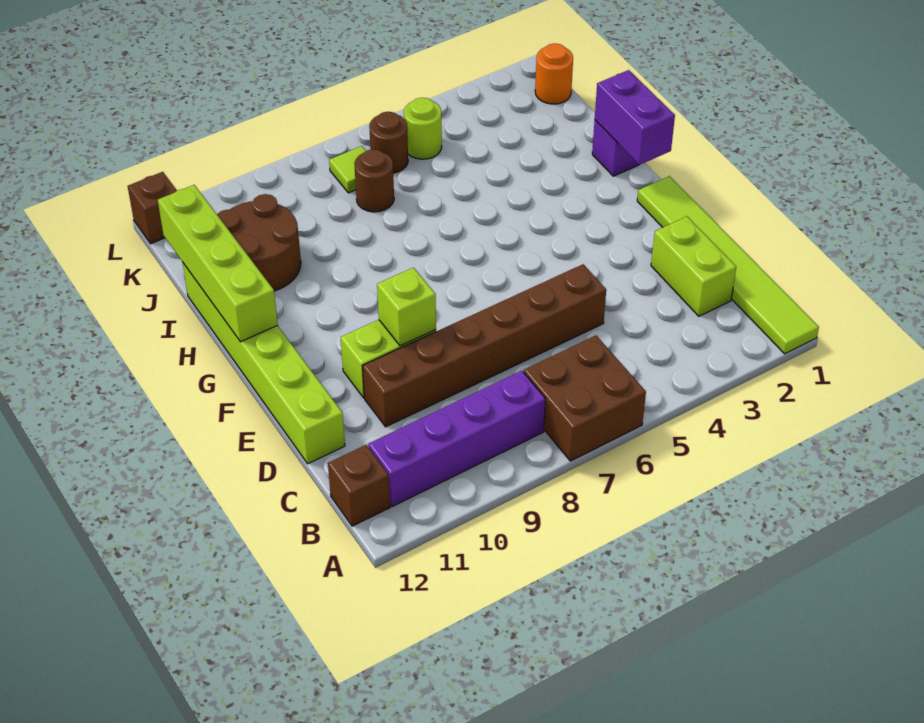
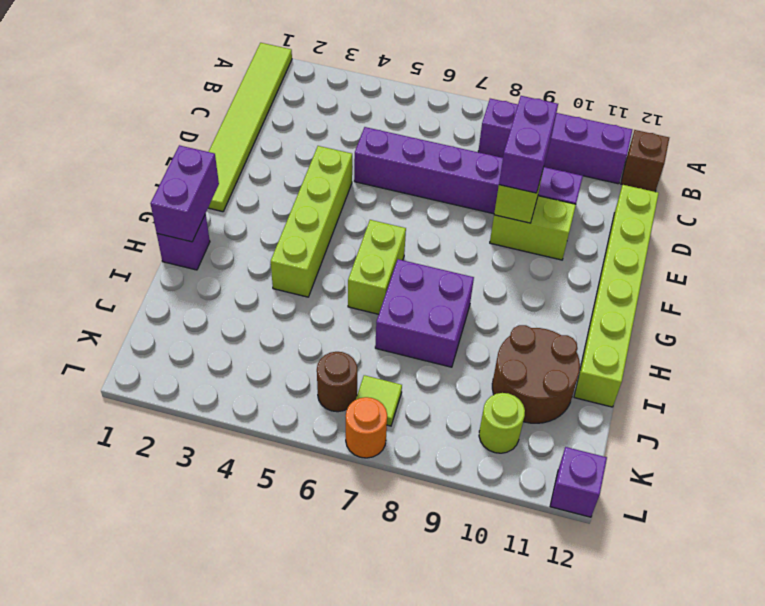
brown 2x2 brick [524,336,646,461] -> none
lime 1x2 brick [651,217,736,316] -> lime 1x2 brick moved to [348,220,406,314]
brown 1x6 brick [363,264,606,427] -> purple 1x6 brick [354,127,583,214]
none -> purple 1x2 brick [499,96,558,193]
lime 1x4 brick [158,185,278,342] -> lime 1x4 brick moved to [271,146,352,297]
none -> purple 2x2 brick [375,259,474,367]
brown 1x1 round brick [354,149,394,212] -> none
orange 1x1 round brick [535,43,573,104] -> orange 1x1 round brick moved to [346,397,387,458]
lime 1x1 round brick [404,98,442,159] -> lime 1x1 round brick moved to [479,393,525,453]
brown 1x1 brick [128,172,177,244] -> purple 1x1 brick [550,447,607,517]

